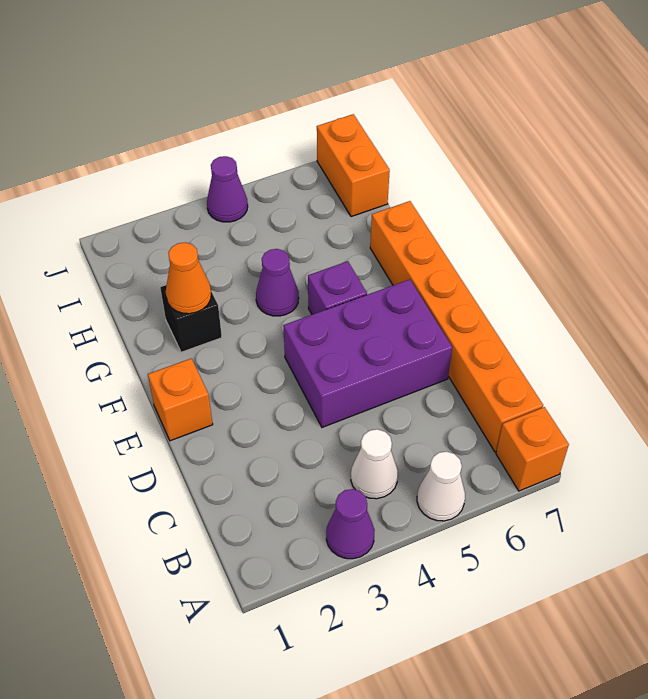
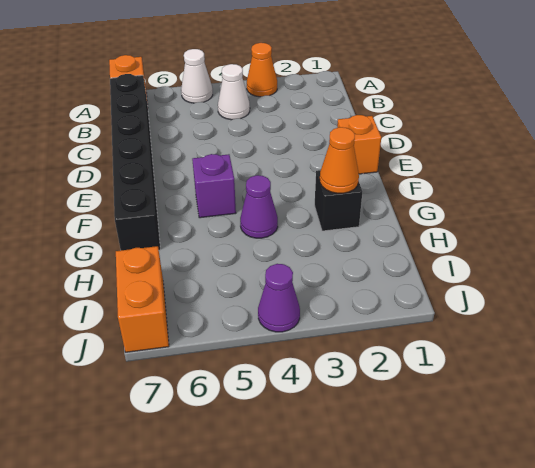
purple 1x1 cone [326,489,375,559] -> orange 1x1 cone [247,43,277,97]
orange 1x6 brick [370,201,543,452] -> black 1x6 brick [110,74,160,250]
purple 2x3 brick [283,279,452,427] -> none

